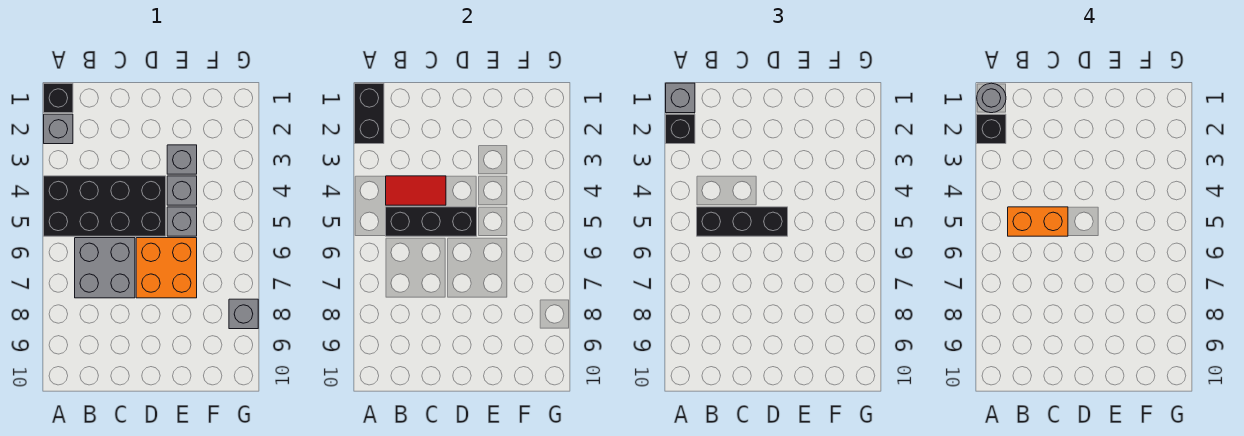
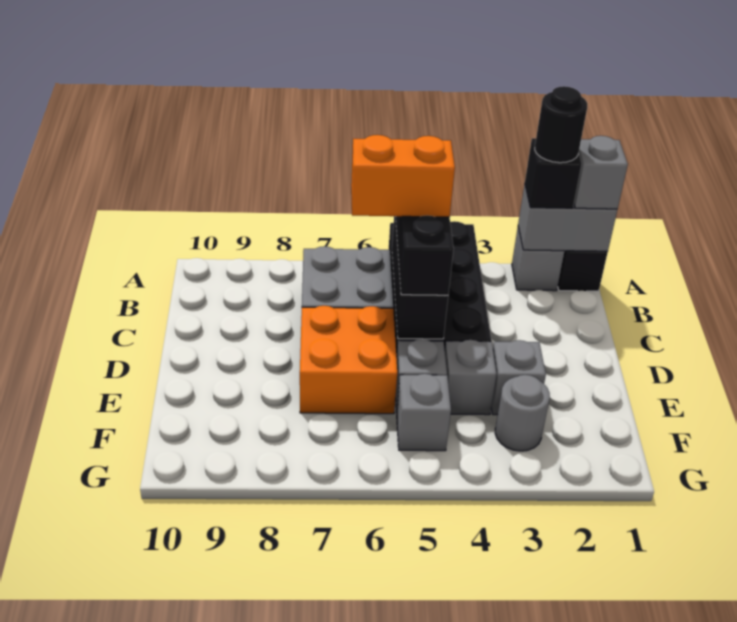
black 1x2 brick [355,83,384,144] -> grey 1x2 brick [518,184,617,252]
grey 1x1 round brick [977,83,1006,113] -> grey 1x1 round brick moved to [495,375,550,451]
black 1x1 brick [977,114,1006,144] -> black 1x1 round brick [535,86,587,163]
red 1x2 tile [386,176,446,205] -> none
orange 1x2 brick [1008,207,1068,236] -> orange 1x2 brick turned to [351,135,455,217]
grey 1x1 brick [229,299,258,329] -> grey 1x1 brick moved to [397,374,451,451]

